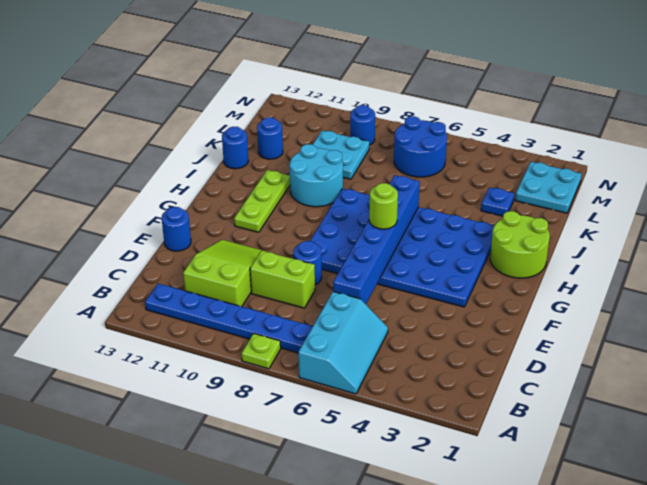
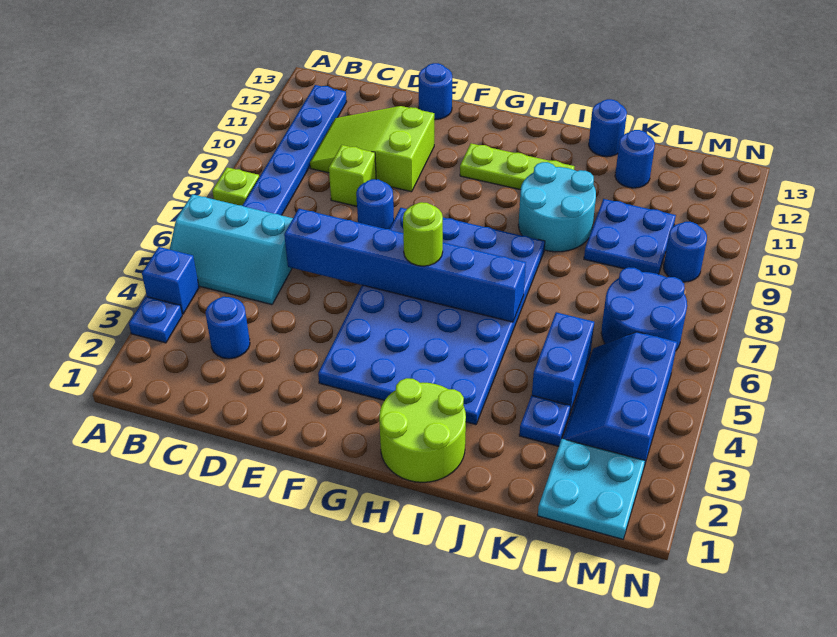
none -> blue 1x1 plate [129,297,182,343]
none -> blue 1x1 brick [142,247,199,314]
none -> blue 1x1 round brick [206,297,250,359]
lime 2x3 slope [183,240,267,307] -> lime 2x3 slope turned to [310,106,434,192]
lime 1x2 brick [250,251,315,308] -> lime 1x1 brick [329,145,376,206]
none -> blue 1x2 brick [532,312,594,412]
cyan 2x2 plate [313,130,369,179] -> blue 2x2 plate [584,199,676,274]
none -> blue 2x3 slope [563,332,677,466]

